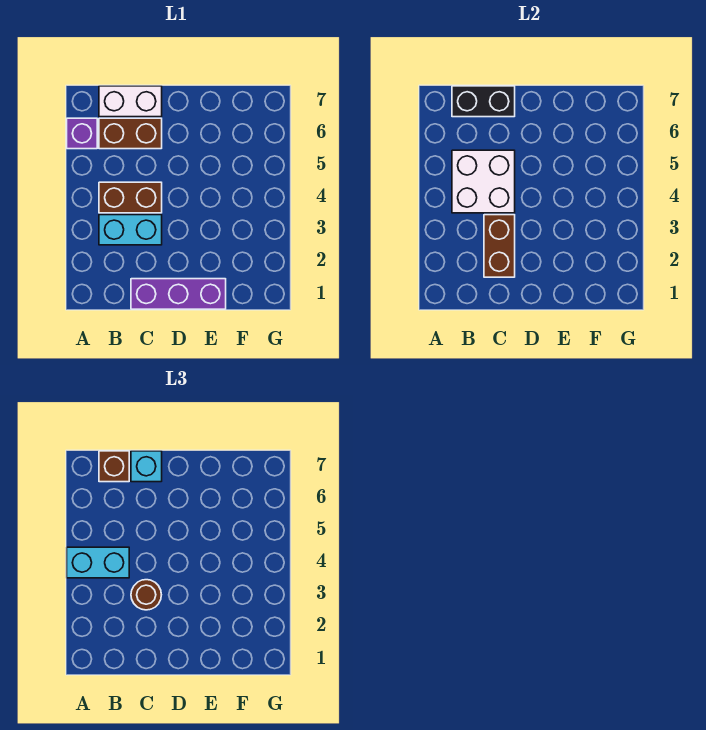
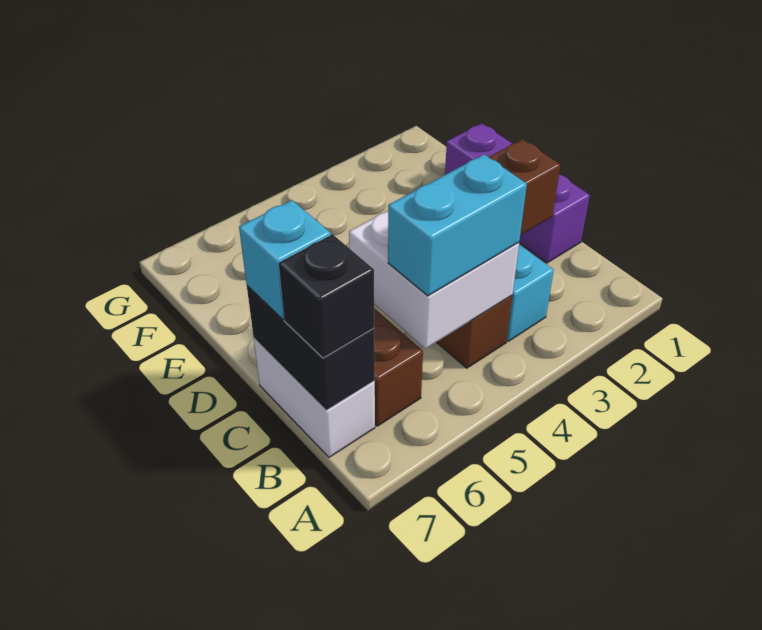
cyan 1x2 brick [67,547,129,578] -> cyan 1x2 brick turned to [388,155,527,296]
purple 1x1 brick [67,118,97,149] -> none
brown 1x1 brick [99,451,129,482] -> black 1x1 brick [279,234,374,358]
brown 1x1 round brick [131,580,161,610] -> none

